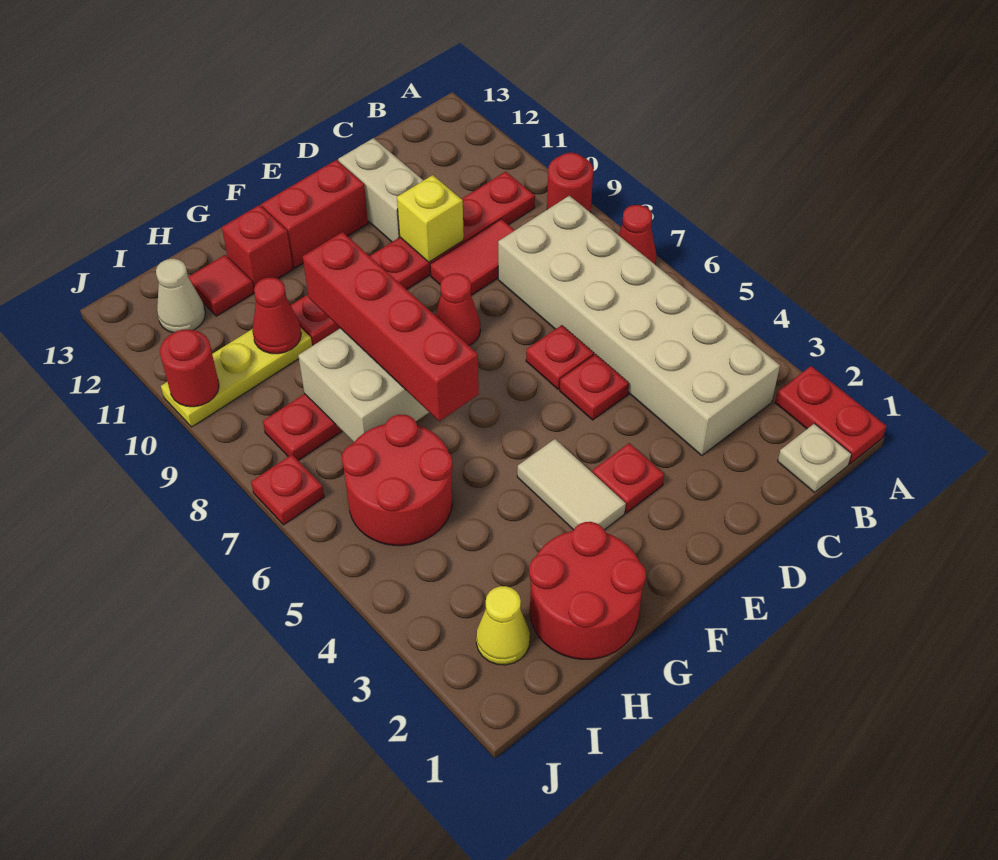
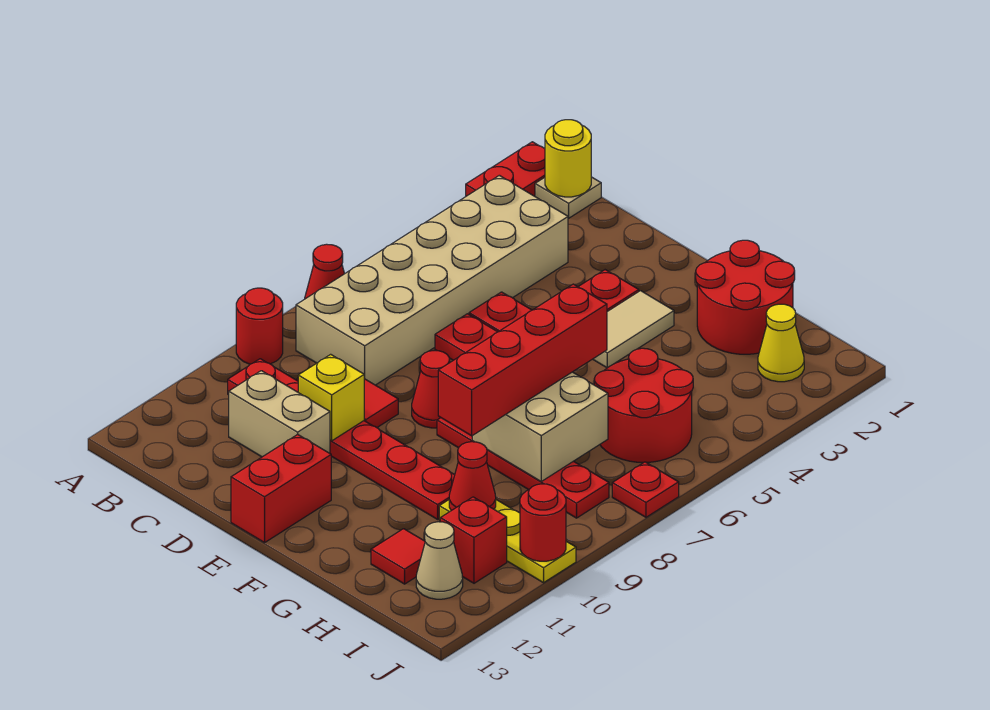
none -> yellow 1x1 round brick [545,120,591,197]
tan 1x2 brick [338,138,423,242] -> tan 1x2 brick turned to [229,371,330,457]
red 1x2 brick [262,160,368,268] -> red 1x2 brick turned to [231,434,331,543]
red 1x1 brick [222,205,293,289] -> red 1x1 brick moved to [440,497,507,583]

